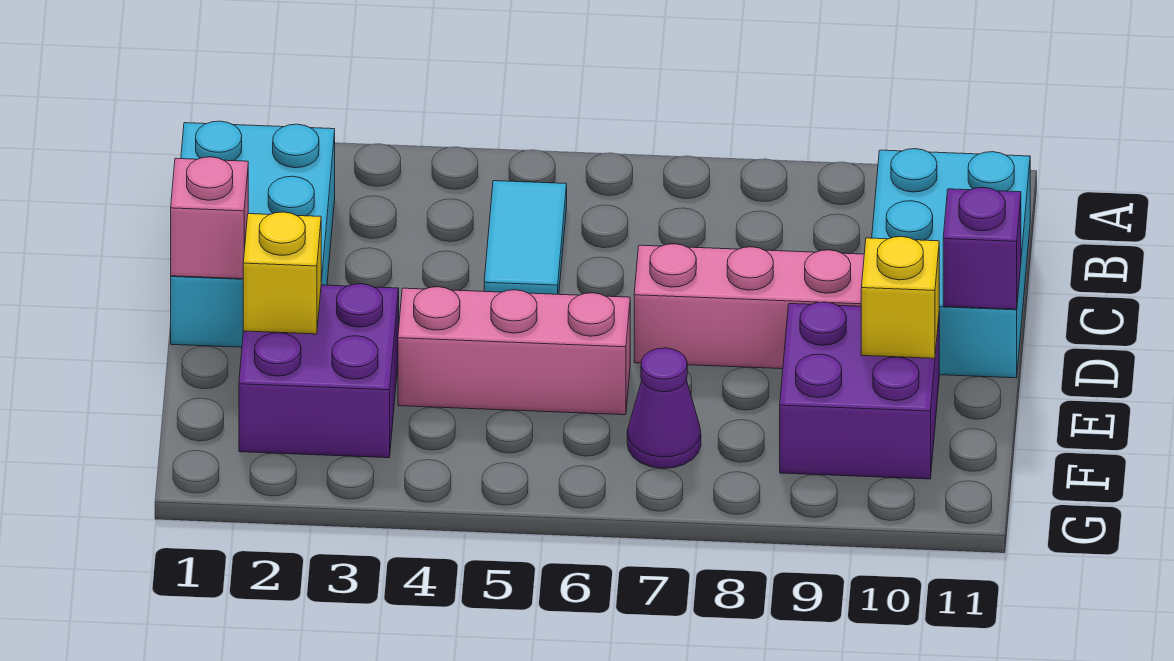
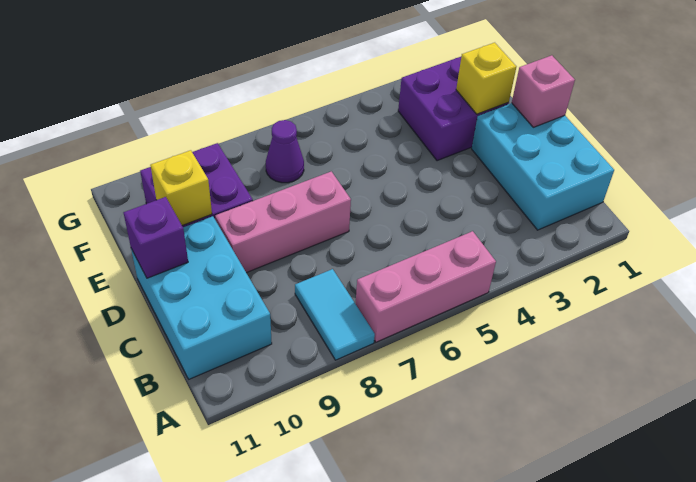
cyan 1x2 tile [484,181,567,294] -> cyan 1x2 tile moved to [295,269,375,360]
pink 1x3 brick [398,287,630,415] -> pink 1x3 brick moved to [356,231,496,342]

